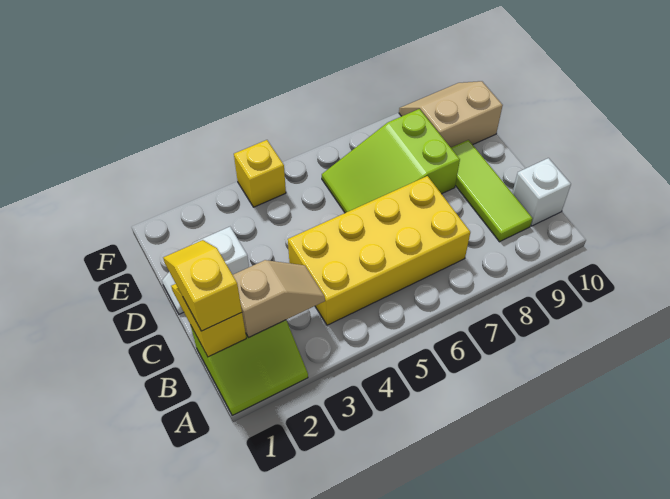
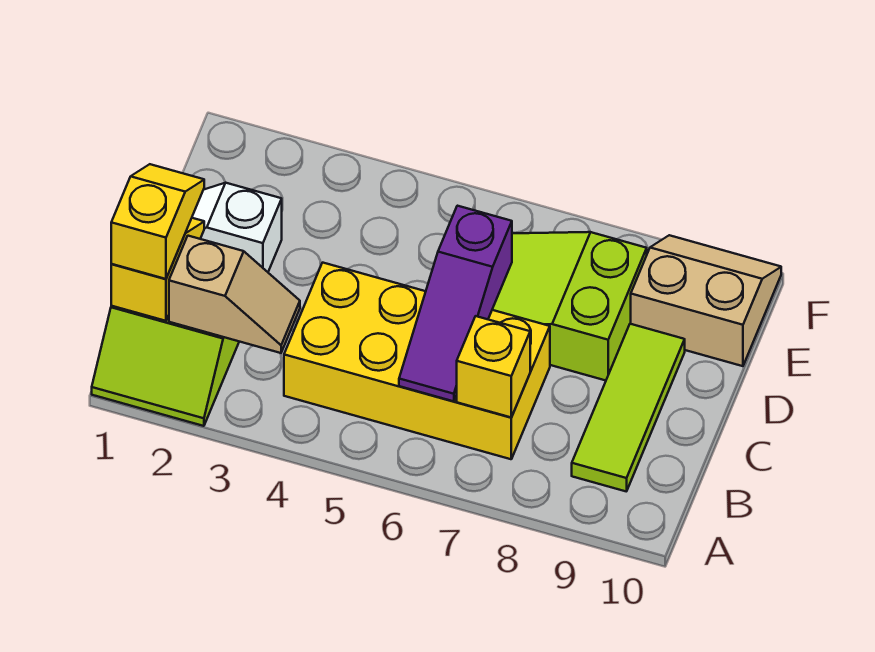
none -> purple 1x3 slope [399,206,512,402]
white 1x1 brick [512,158,571,226] -> none
yellow 1x1 brick [234,140,286,207] -> yellow 1x1 brick moved to [457,316,530,417]

